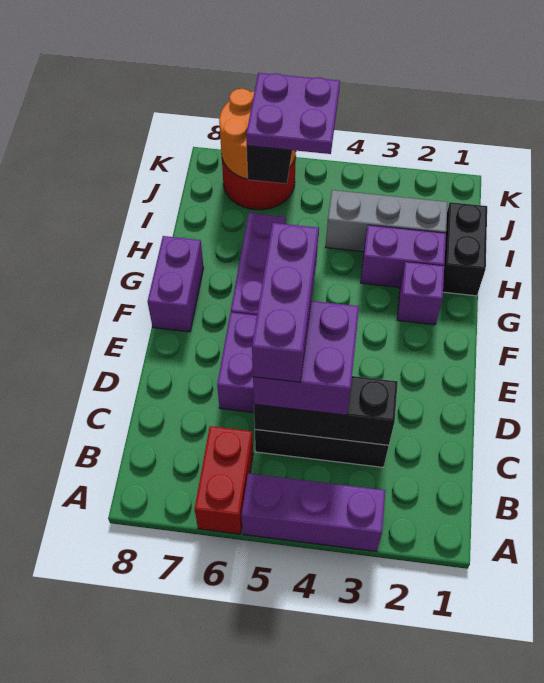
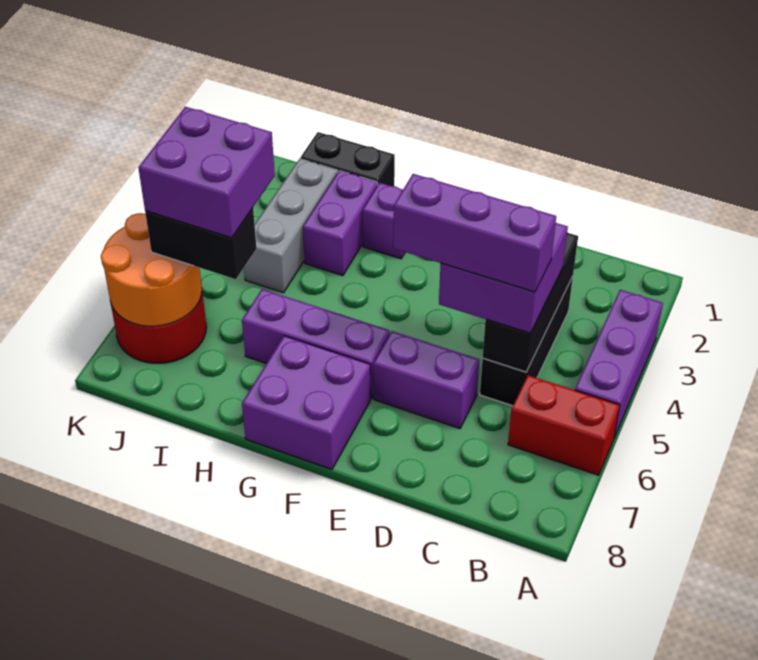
purple 1x2 brick [148,236,204,332] -> purple 2x2 brick [242,336,371,470]
purple 2x2 plate [246,73,340,154] -> purple 2x2 brick [138,107,275,238]

